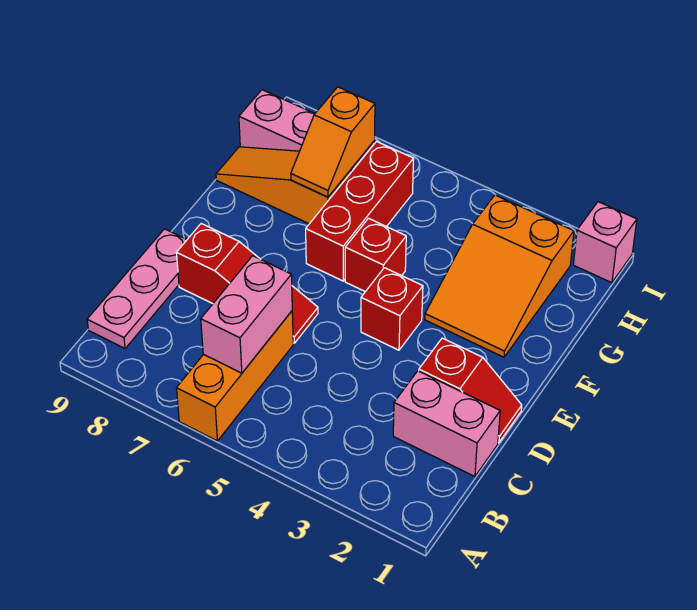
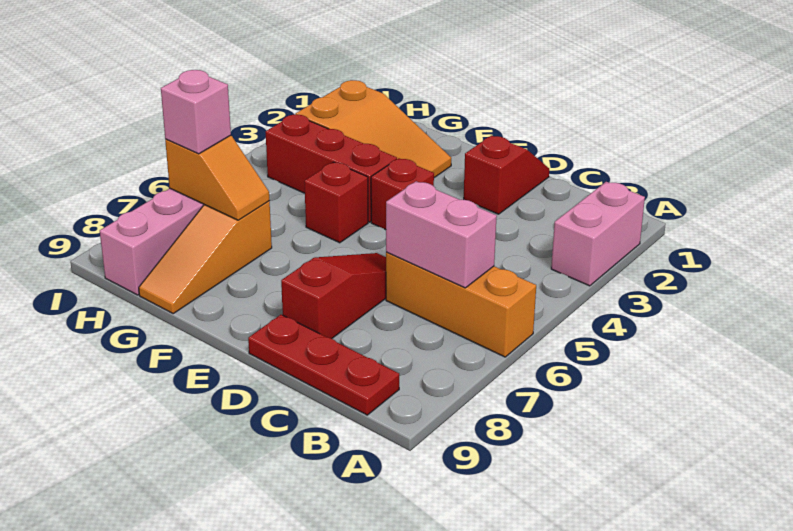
pink 1x3 plate [87,229,187,348] -> red 1x3 plate [248,315,399,415]
pink 1x2 brick [393,371,500,477] -> pink 1x2 brick moved to [551,182,645,286]
red 1x3 brick [306,142,414,281] -> red 1x3 brick moved to [266,115,397,222]
pink 1x1 brick [573,202,637,283] -> pink 1x1 brick moved to [161,70,231,154]

